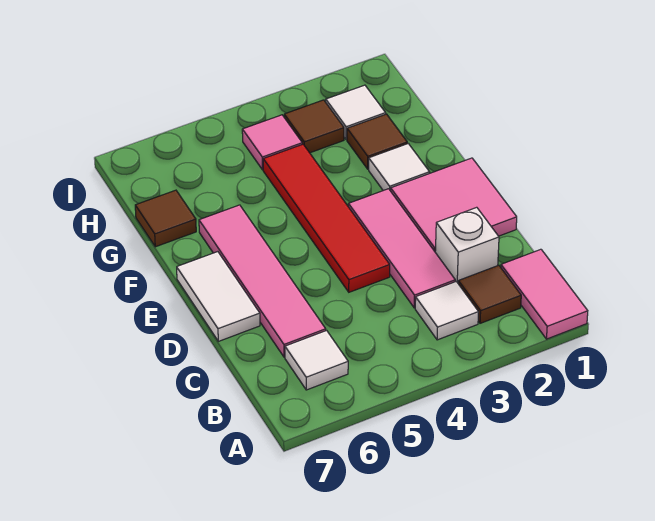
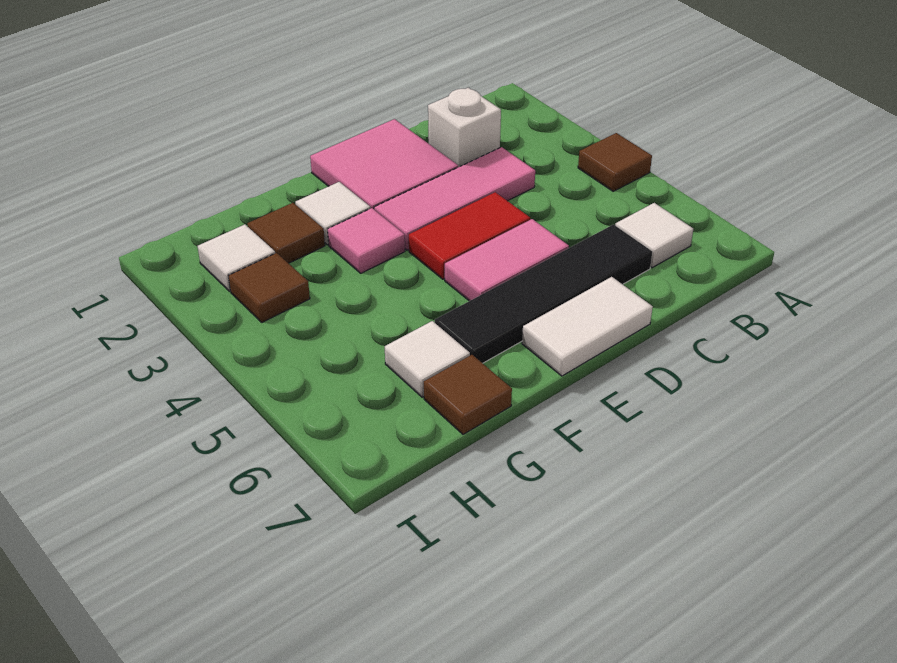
pink 1x2 tile [501,249,588,339] -> pink 1x2 tile moved to [445,219,569,301]
brown 1x1 tile [458,265,521,323] -> brown 1x1 tile moved to [578,133,652,191]
white 1x1 tile [415,282,479,340] -> white 1x1 tile moved to [385,321,470,397]
pink 1x4 tile [199,205,326,357] -> black 1x4 tile [435,224,652,363]
red 1x4 tile [263,144,390,292] -> red 1x2 tile [409,192,530,279]
pink 1x1 tile [242,115,302,170] -> pink 1x1 tile moved to [328,208,405,273]

